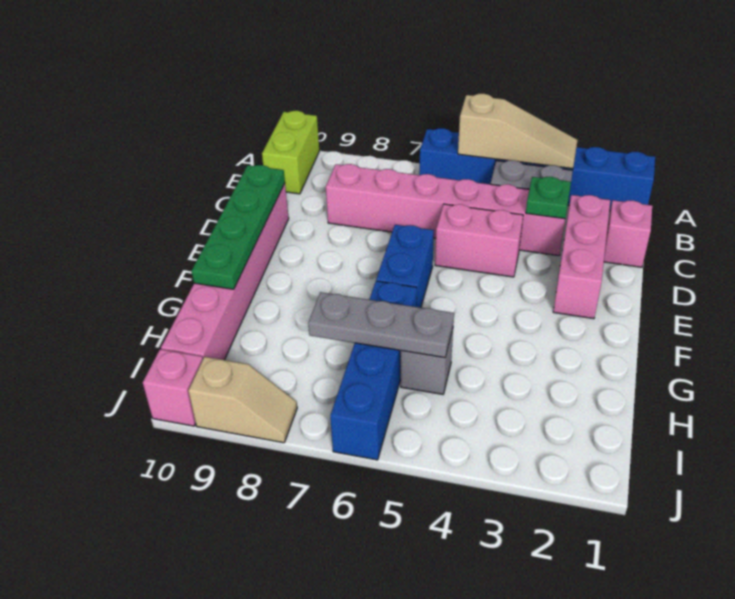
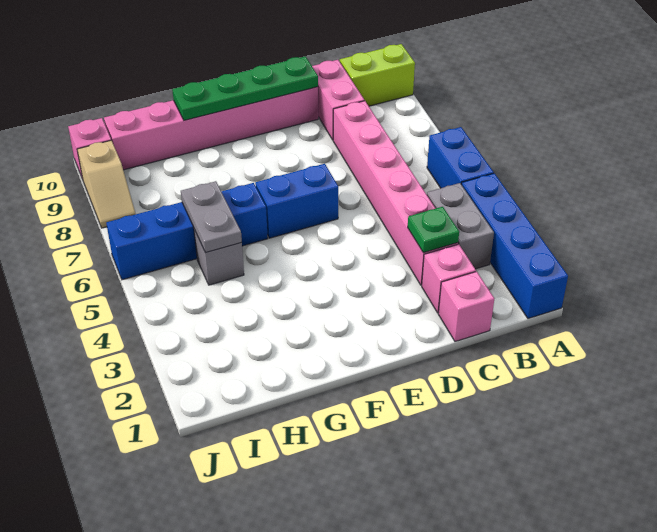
tan 1x3 slope [458,94,577,169] -> none
pink 1x3 brick [553,195,610,319] -> pink 1x1 brick [422,244,476,313]
pink 1x2 brick [435,204,523,277] -> pink 1x2 brick moved to [312,60,364,140]
grey 1x3 plate [308,292,454,358] -> grey 1x2 plate [181,181,242,253]

